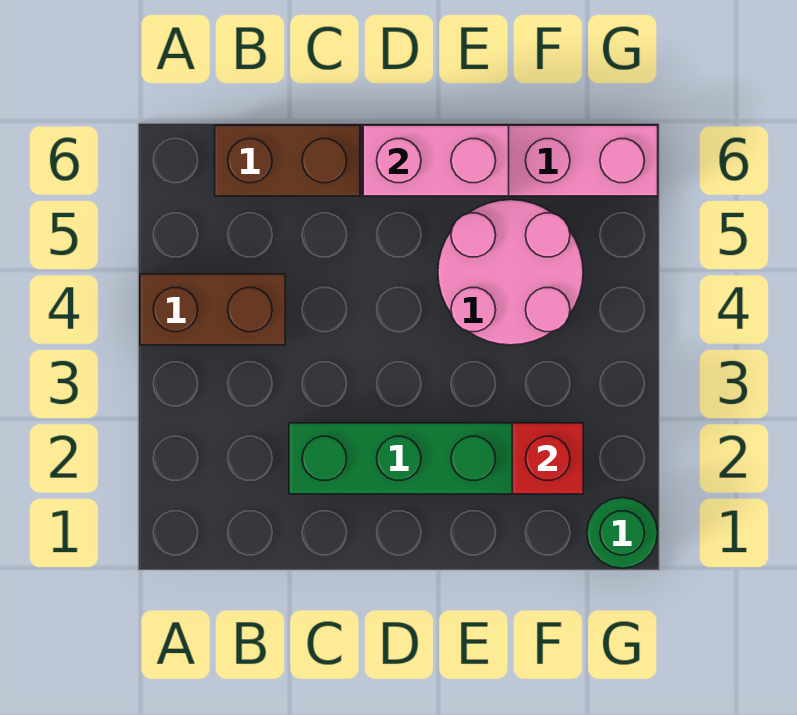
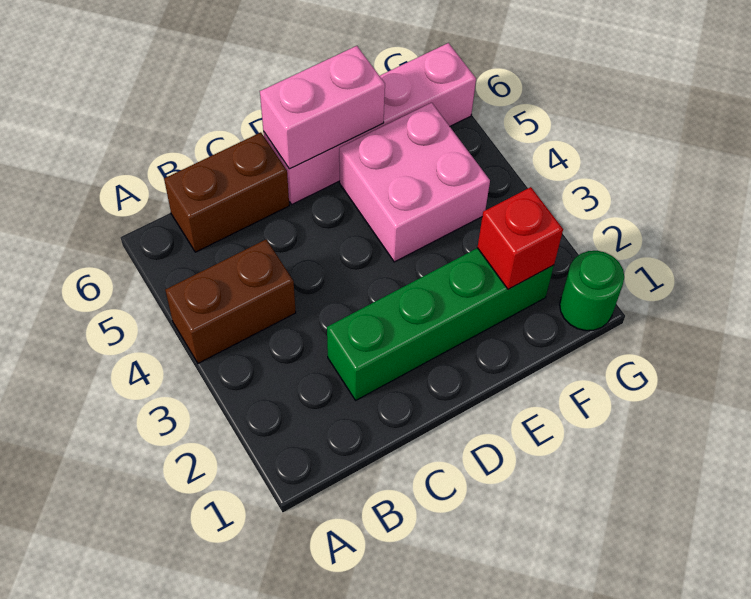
pink 2x2 round brick [438,200,583,345] -> pink 2x2 brick [339,103,490,262]

